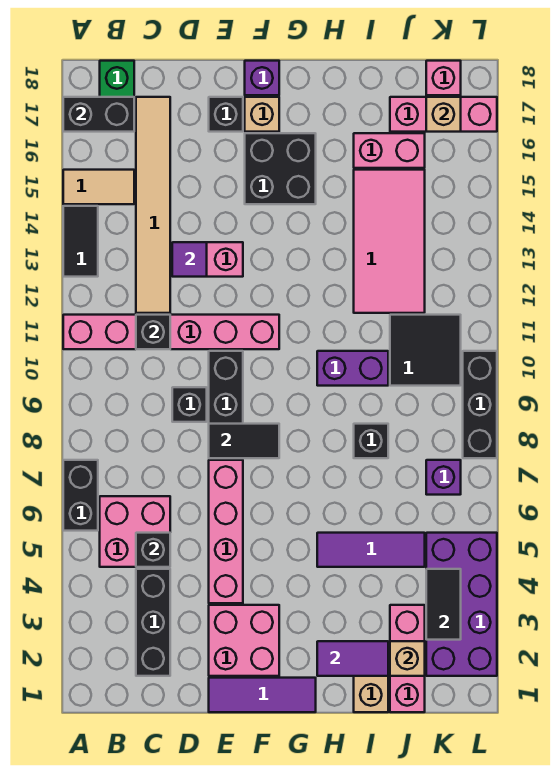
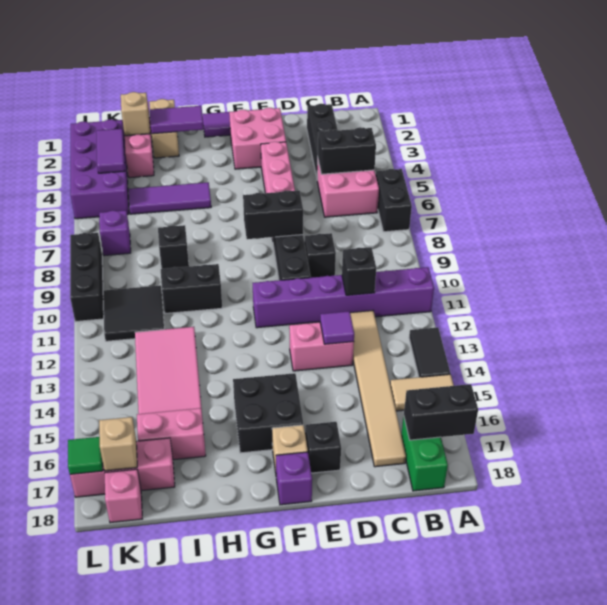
pink 1x6 brick [63,315,279,349] -> purple 1x6 brick [253,267,434,328]
black 1x1 brick [136,533,170,567] -> black 1x2 brick [318,127,376,174]
black 1x2 tile [209,424,279,458] -> black 1x2 brick [243,190,303,239]
purple 1x2 brick [317,351,388,386] -> black 1x2 brick [161,264,222,314]
black 1x2 tile [426,569,461,640] -> purple 1x2 tile [96,129,125,173]
none -> green 1x1 tile [68,437,103,474]

